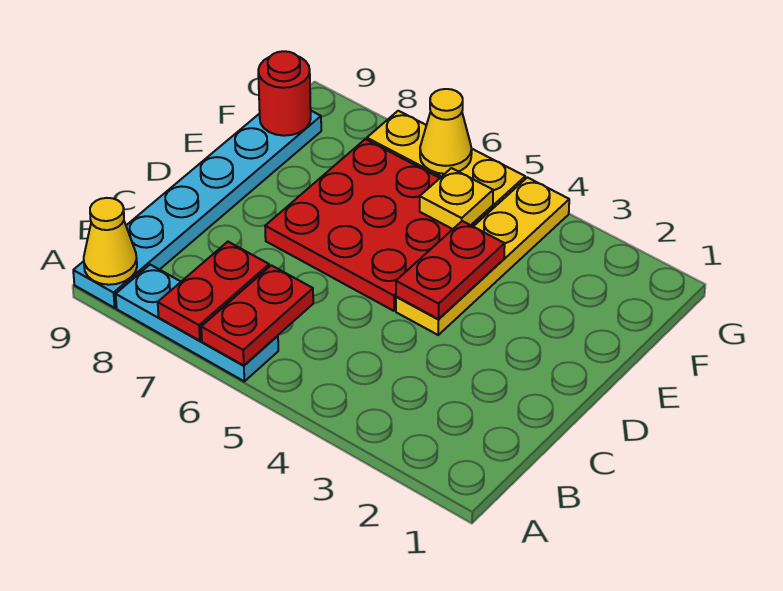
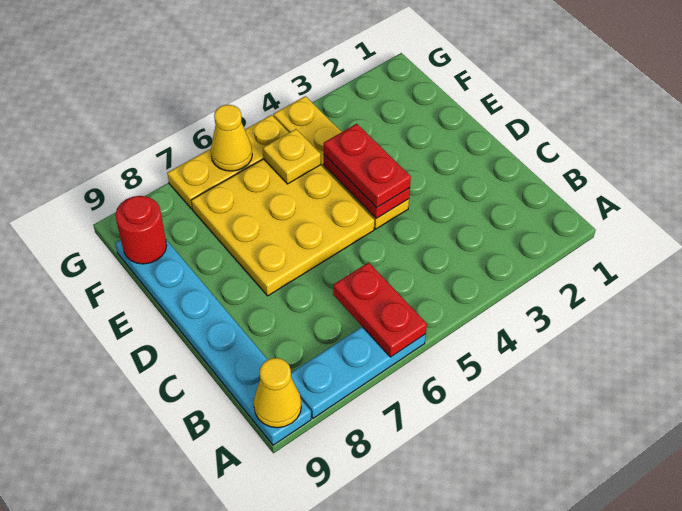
red 1x2 plate [158,242,269,341] -> red 1x2 plate moved to [324,124,411,208]
red 3x3 plate [265,139,493,311] -> yellow 3x3 plate [191,159,374,296]

